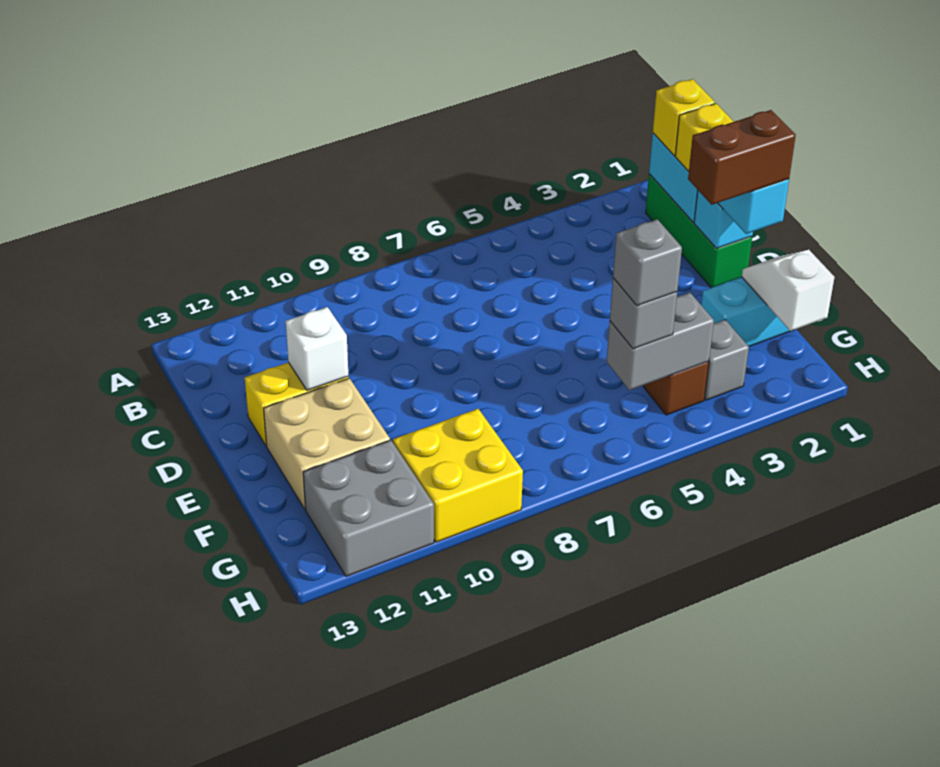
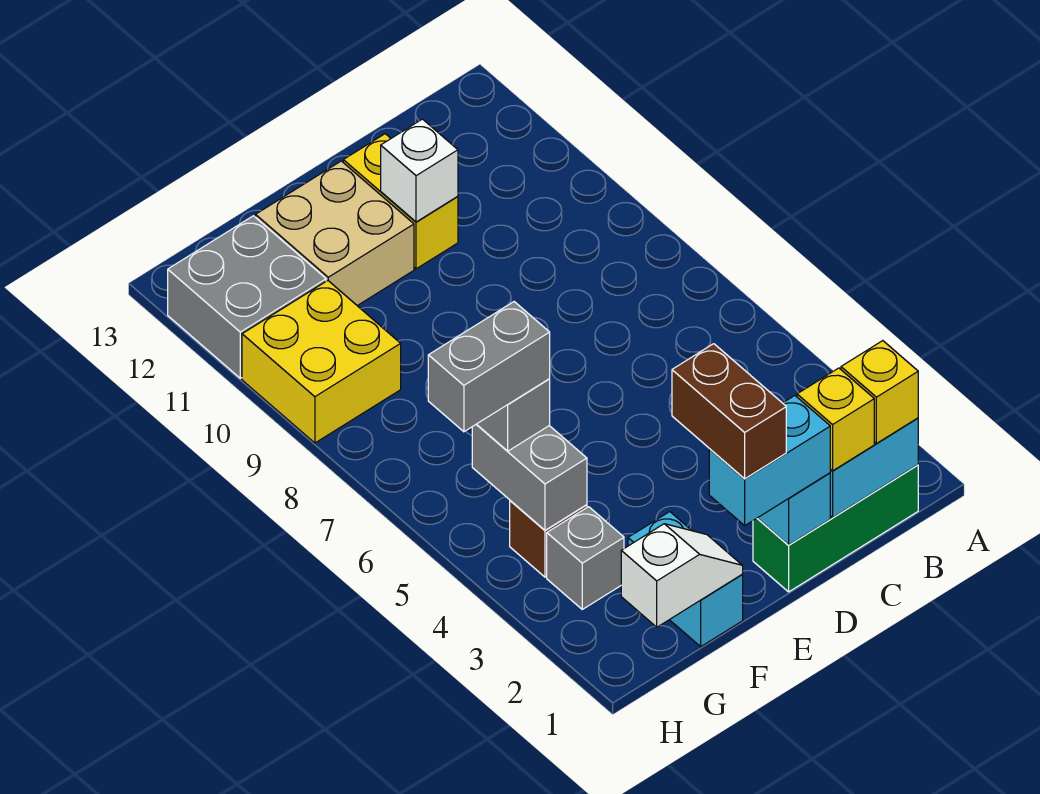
grey 1x1 brick [613,219,682,306] -> grey 1x2 brick [428,302,550,432]

